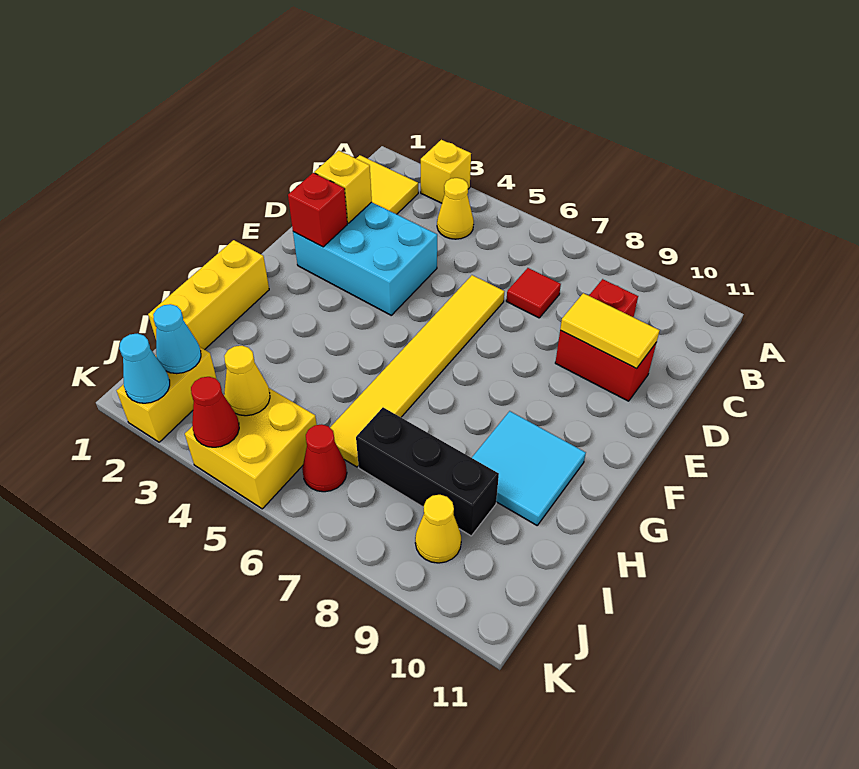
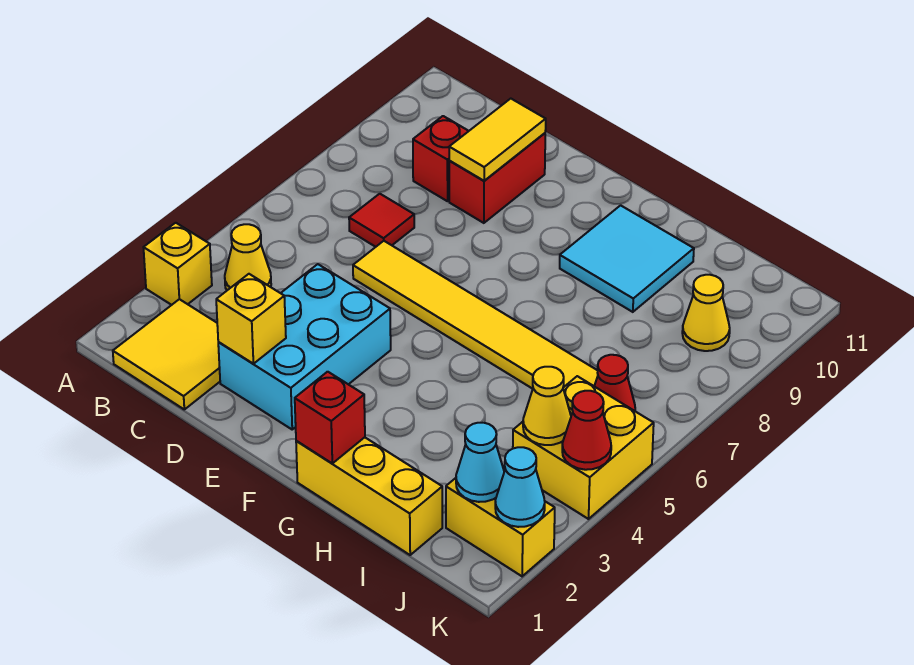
red 1x1 brick [288,173,347,247] -> red 1x1 brick moved to [295,372,365,463]
black 1x3 brick [356,407,499,536] -> none

